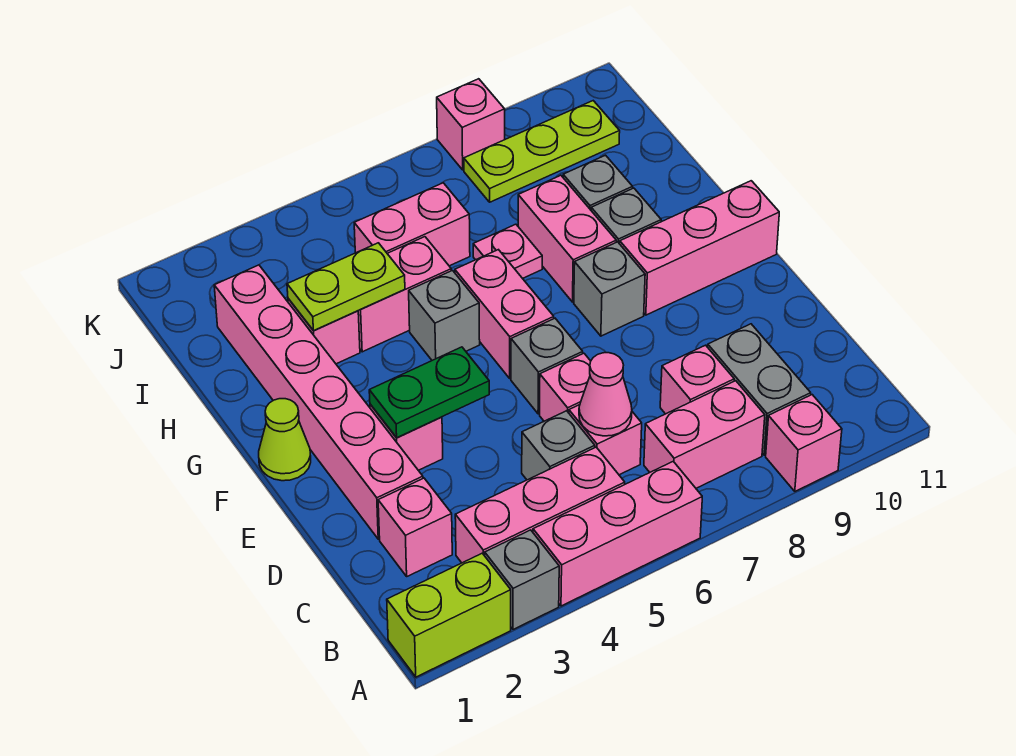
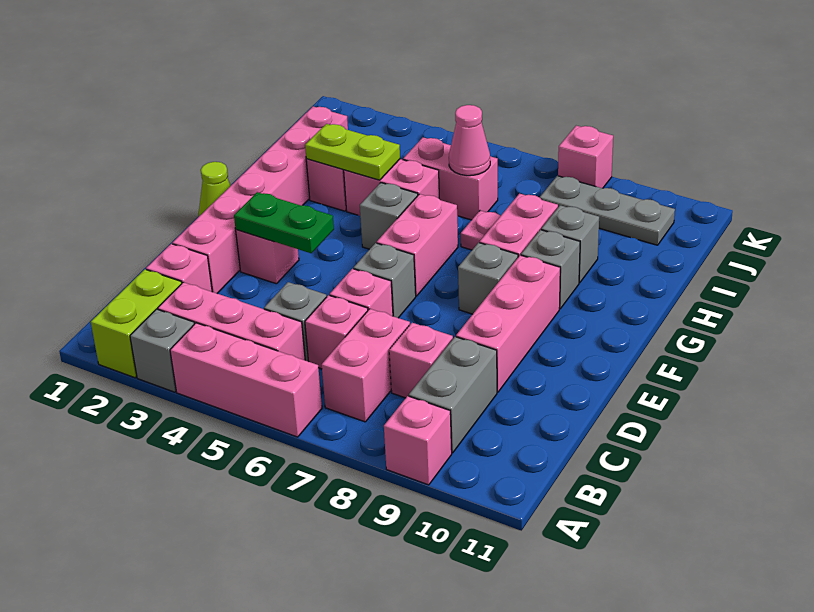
lime 1x2 brick [387,553,511,677] -> lime 1x2 brick turned to [91,269,182,378]
pink 1x2 brick [644,381,765,488] -> pink 1x2 brick turned to [322,309,410,422]
pink 1x1 cone [579,353,632,436] -> pink 1x1 cone moved to [449,105,490,176]
pink 1x3 brick [620,181,779,315] -> pink 1x3 brick turned to [456,255,560,392]
lime 1x3 plate [464,101,620,202] -> grey 1x3 plate [539,176,675,245]

